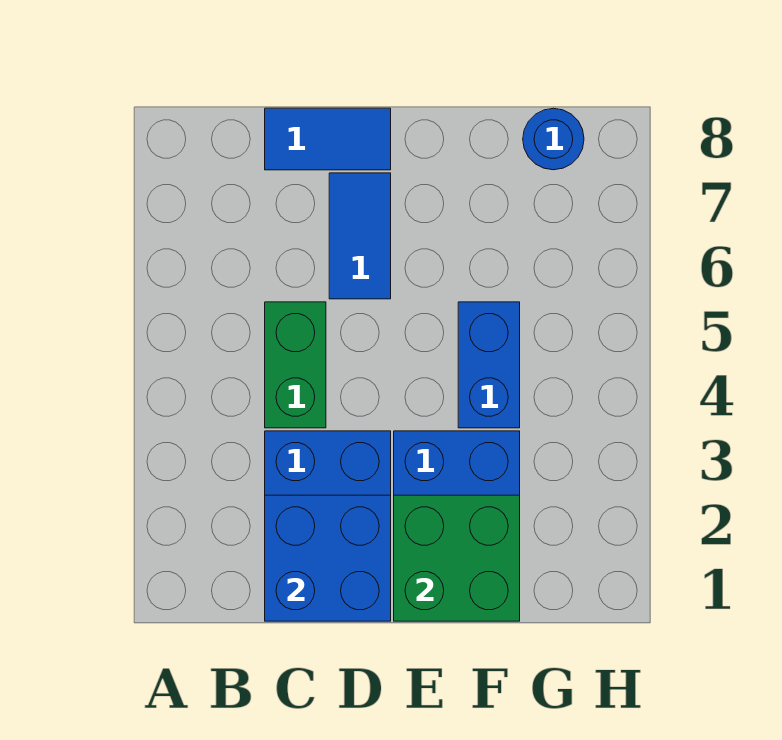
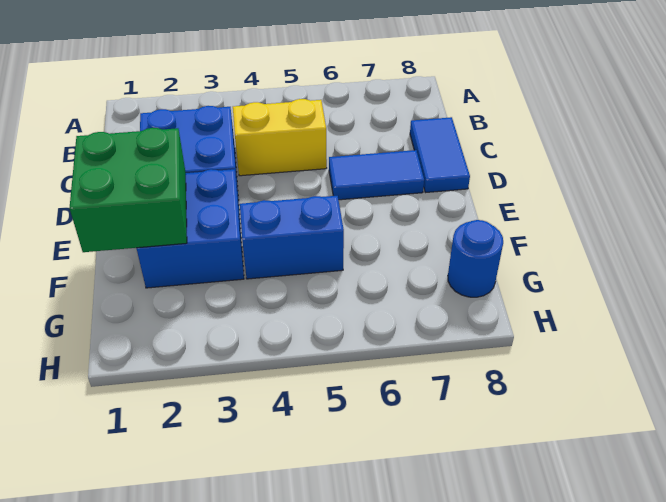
blue 2x2 brick [265,495,391,621] -> none
green 1x2 brick [265,302,326,428] -> yellow 1x2 brick [233,99,327,176]

